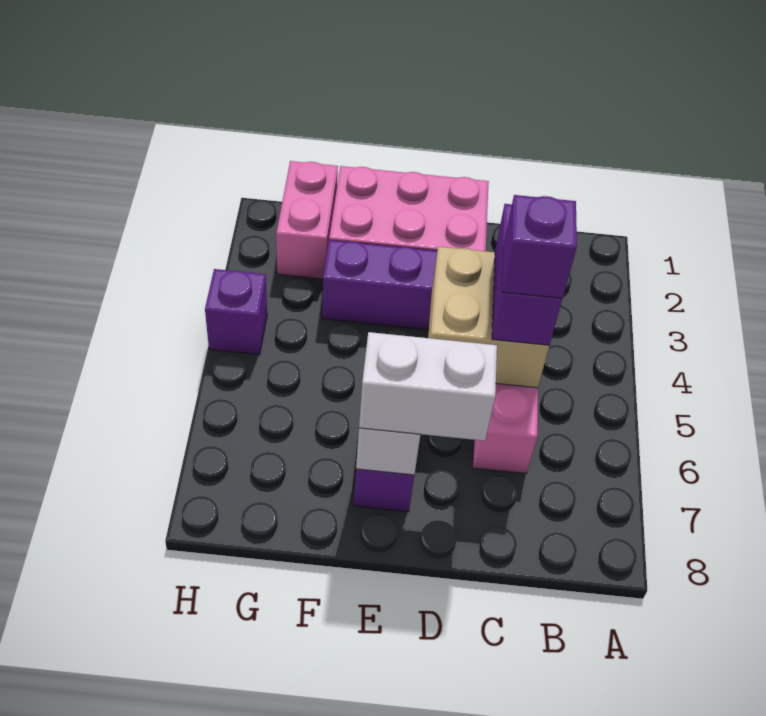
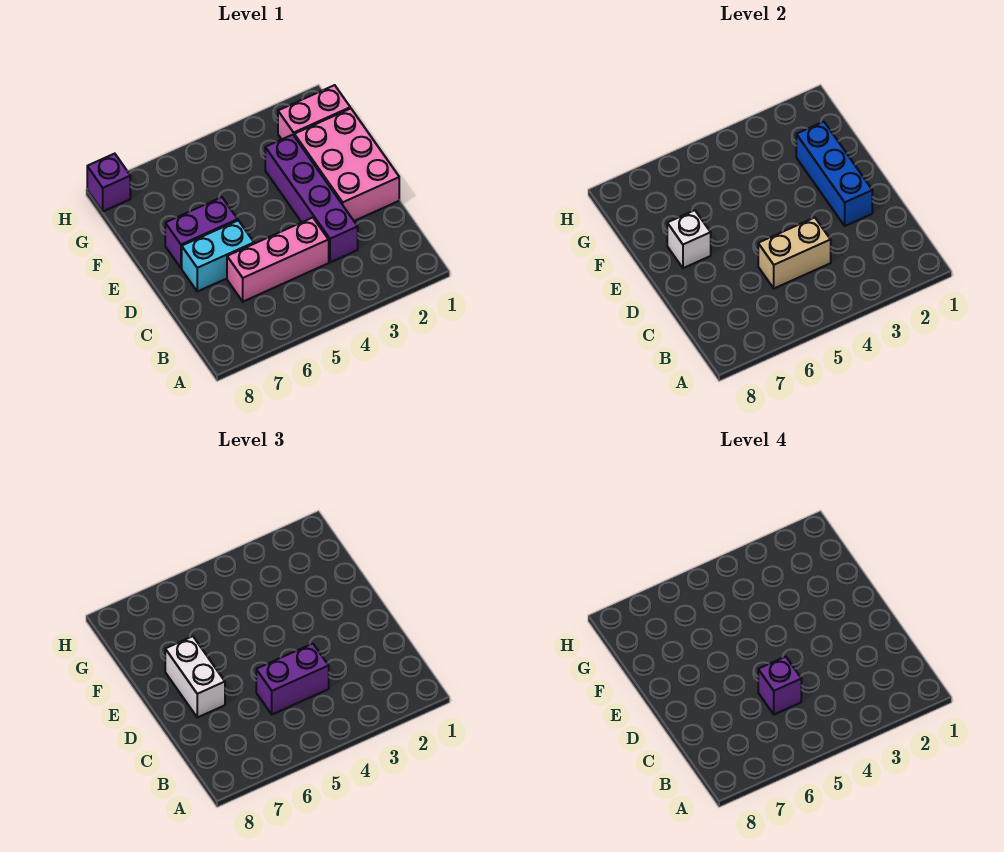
tan 2x2 brick [428,247,549,388] -> tan 1x2 brick [758,218,831,288]
none -> blue 1x3 brick [796,122,872,226]
none -> cyan 1x2 brick [182,220,254,291]
purple 1x1 brick [205,269,267,355] -> purple 1x1 brick moved to [87,154,130,211]

